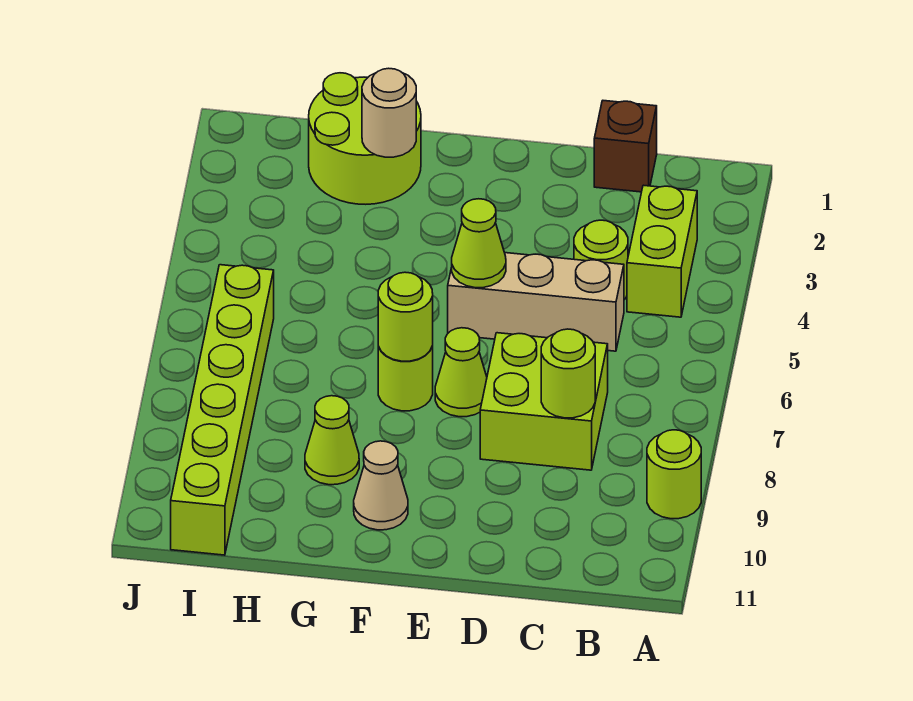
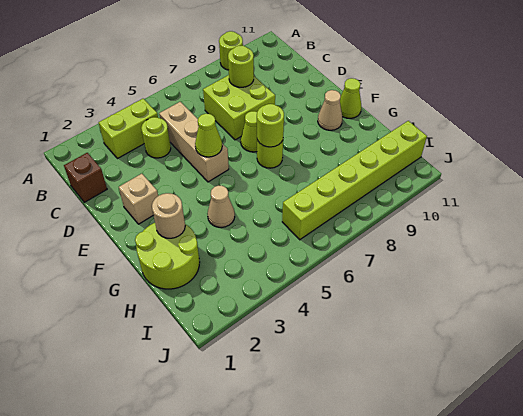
none -> tan 1x1 brick [119,174,158,224]
none -> tan 1x1 cone [207,185,235,227]
lime 1x1 cone [305,396,359,485] -> lime 1x1 cone moved to [340,78,361,118]

